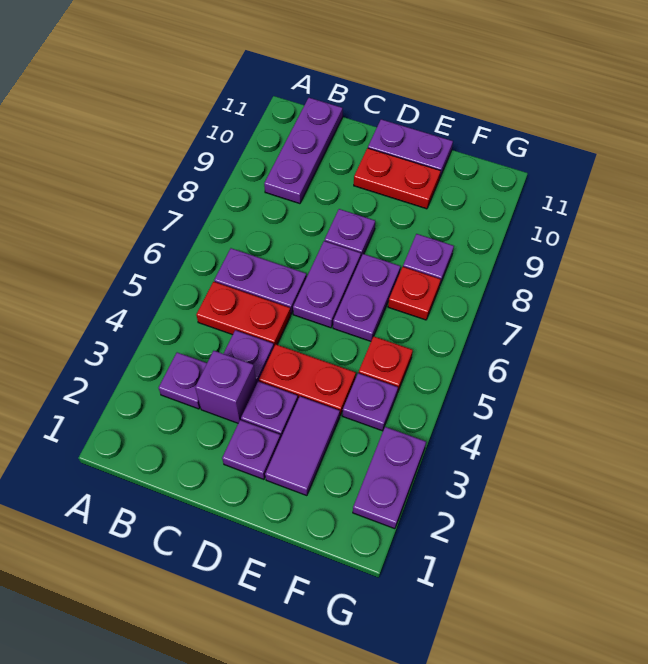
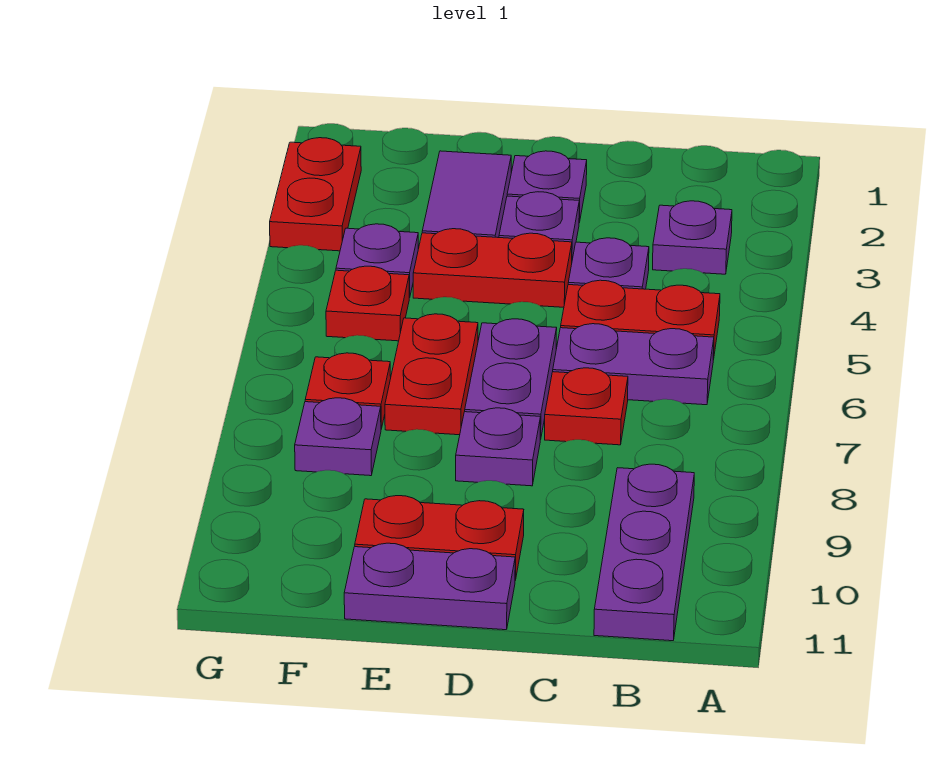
purple 1x1 brick [195,351,257,423] -> none
none -> red 1x1 plate [545,368,628,445]
purple 1x2 plate [333,254,401,341] -> red 1x2 plate [385,314,478,435]
purple 1x2 plate [353,427,426,529] -> red 1x2 plate [270,138,361,251]

